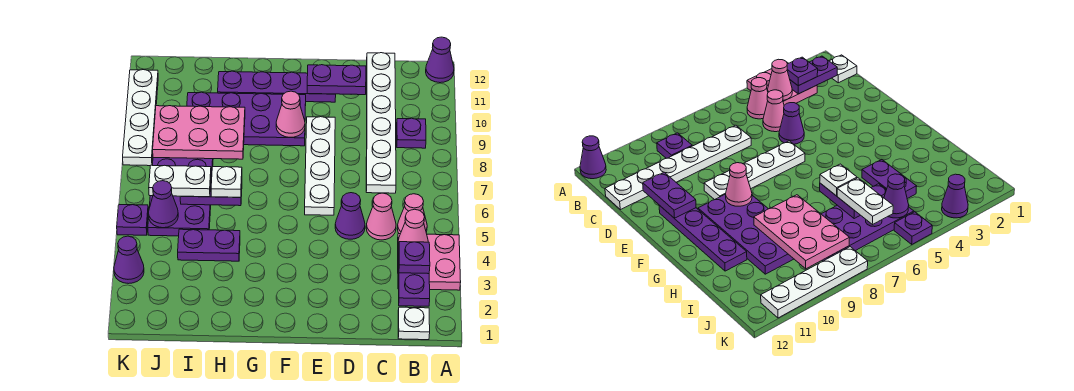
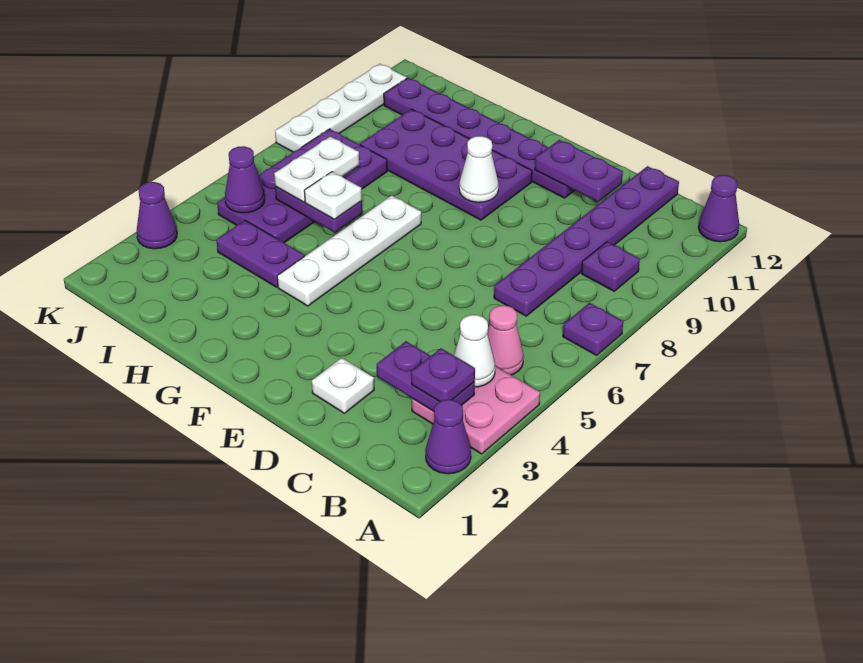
white 1x1 plate [398,307,430,340] -> white 1x1 plate moved to [312,358,374,413]
purple 1x2 plate [398,254,430,306] -> purple 1x2 plate turned to [377,341,475,411]
pink 1x1 cone [398,209,428,247] -> white 1x1 cone [454,315,495,387]
pink 1x1 cone [366,193,396,240] -> none
white 1x6 plate [366,53,396,193] -> purple 1x6 plate [494,166,679,316]
purple 1x1 cone [335,193,365,239] -> purple 1x1 cone moved to [426,400,471,474]
white 1x4 plate [305,117,335,215] -> white 1x4 plate moved to [277,195,421,306]
purple 1x4 plate [218,71,336,102] -> purple 1x6 plate [384,78,575,198]
pink 1x1 cone [276,91,305,137] -> white 1x1 cone [459,136,499,202]
pink 2x3 plate [153,106,245,159] -> none
white 1x2 plate [149,165,211,197] -> white 1x2 plate turned to [274,137,359,202]
purple 1x1 plate [117,205,148,235] -> purple 1x1 plate moved to [563,303,623,355]

